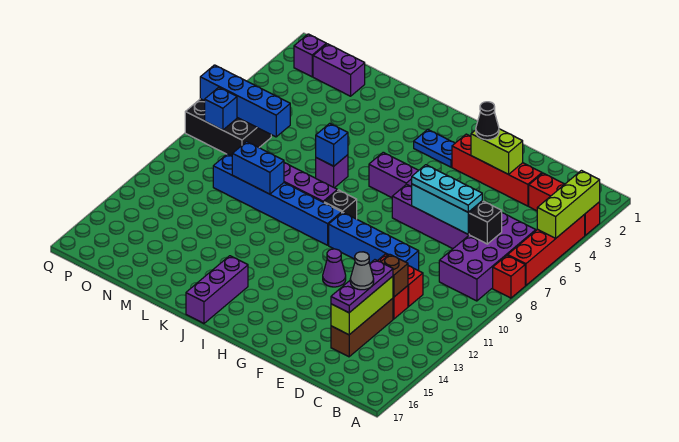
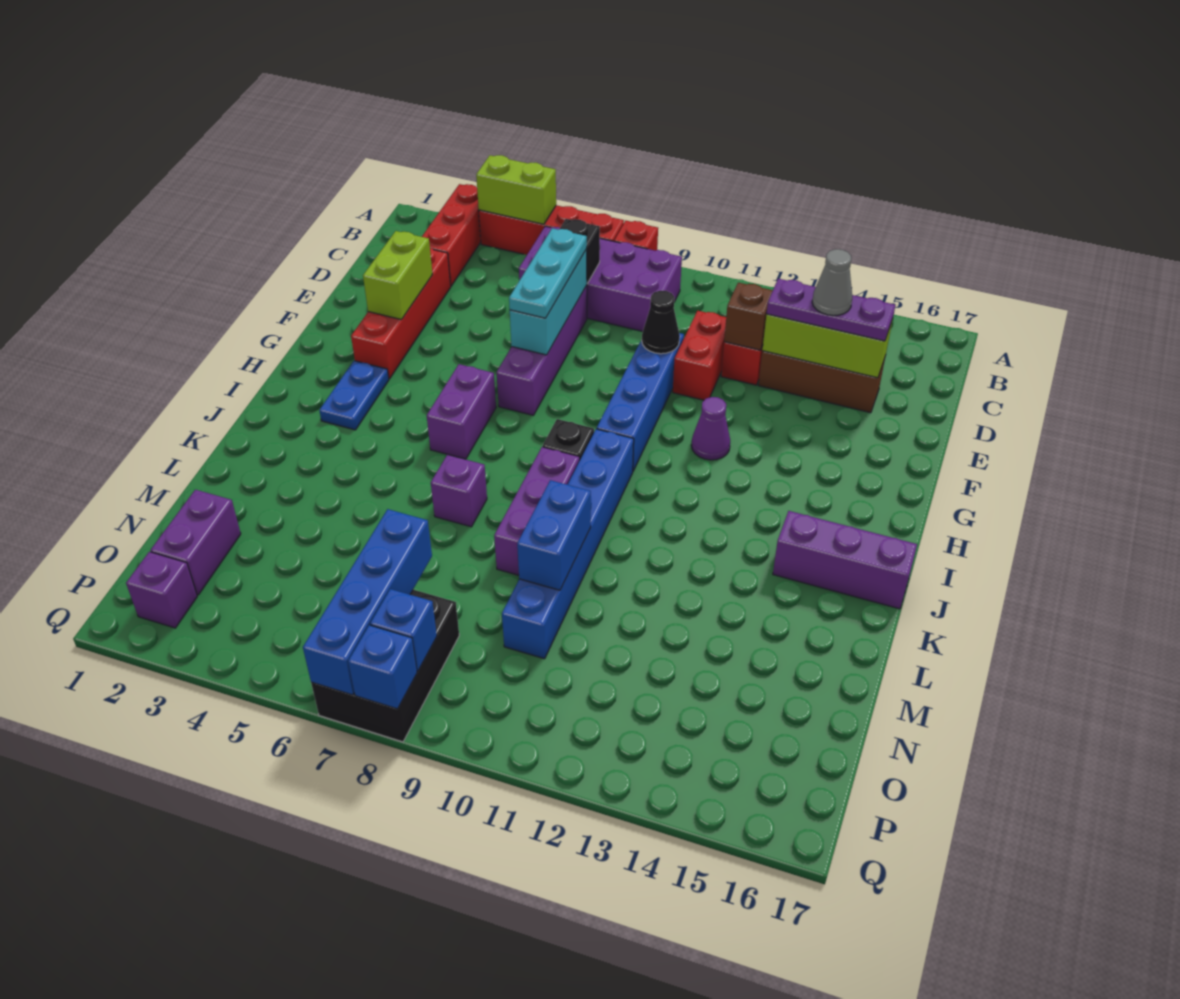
lime 1x3 brick [537,171,600,238] -> lime 1x2 brick [476,155,556,224]
black 1x1 cone [476,102,499,140] -> black 1x1 cone moved to [642,291,680,354]
blue 1x1 brick [316,123,348,166] -> blue 1x1 brick moved to [348,625,417,709]

